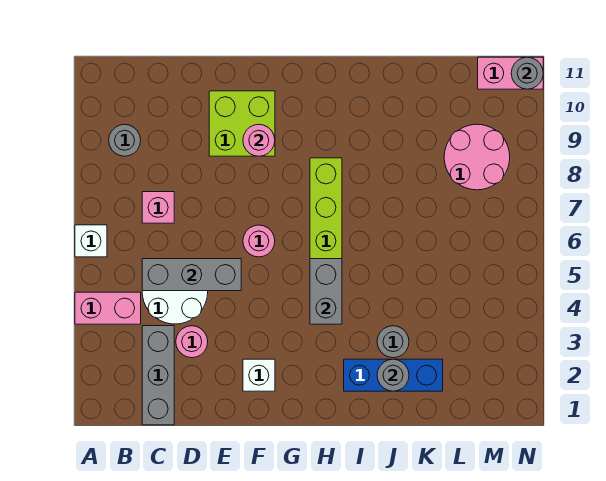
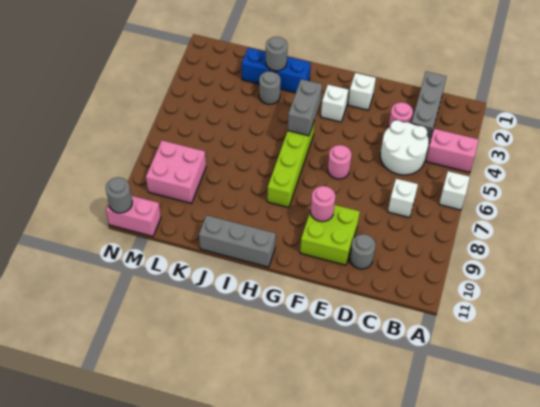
grey 1x1 round brick [109,124,141,156] -> grey 1x1 round brick moved to [350,234,376,269]
grey 1x3 brick [142,259,241,291] -> grey 1x3 brick moved to [199,215,276,267]
pink 1x1 brick [142,192,174,223] -> white 1x1 brick [388,179,418,218]
none -> white 1x1 brick [321,85,348,122]
pink 2x2 round brick [444,124,510,190] -> pink 2x2 brick [146,140,206,203]

